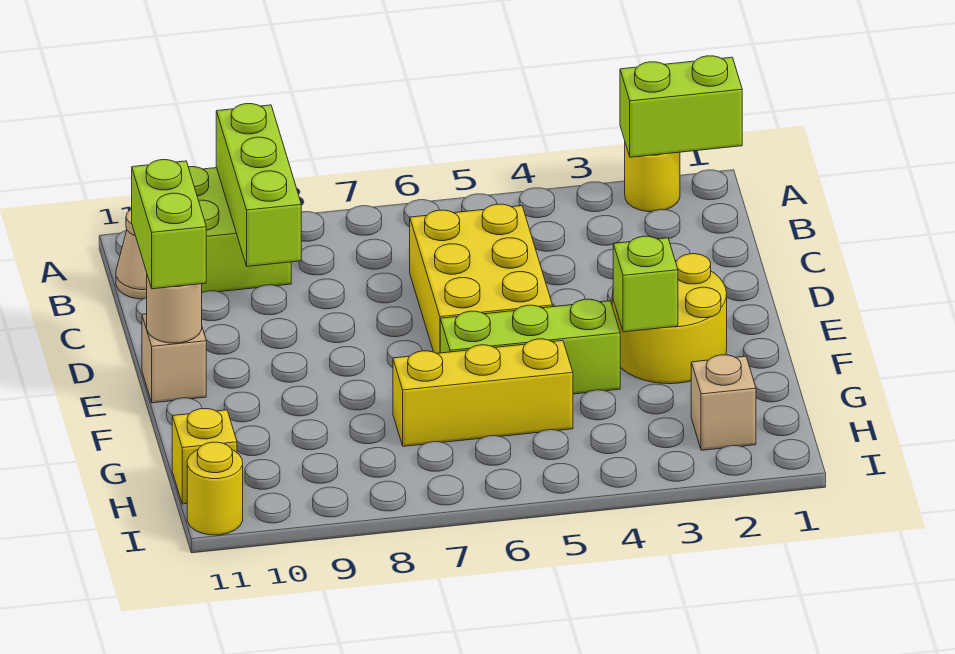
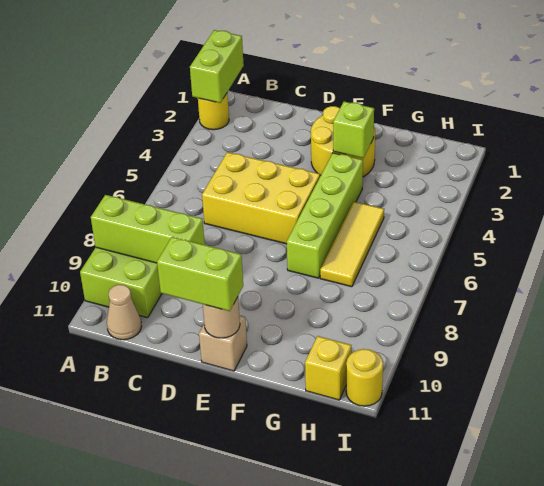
lime 1x3 brick [440,299,620,394] -> lime 1x4 brick [287,153,363,278]
yellow 1x3 brick [393,339,573,446] -> yellow 1x3 tile [320,202,384,287]
tan 1x1 brick [691,355,756,450] -> none

